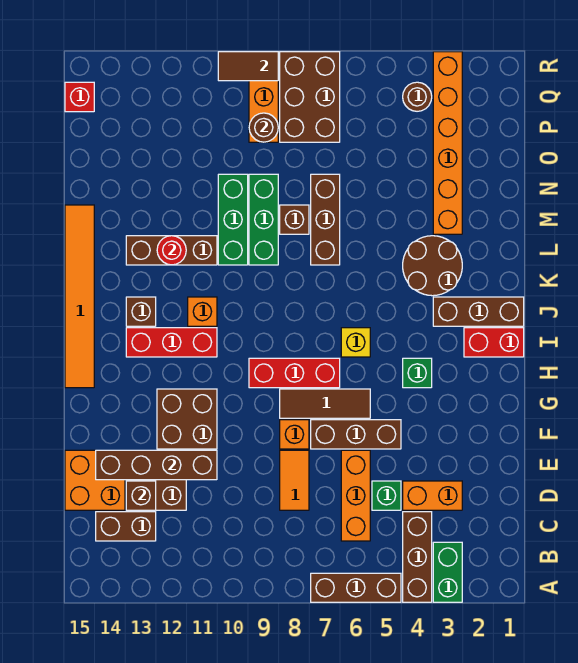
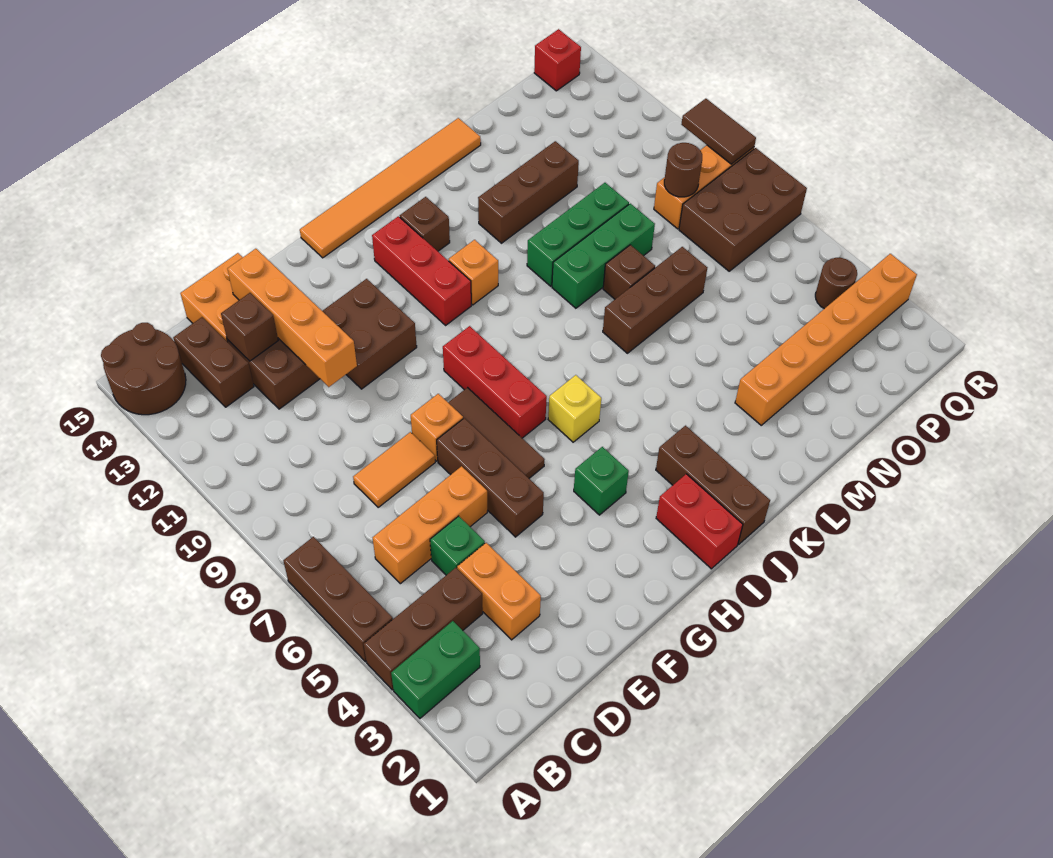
brown 1x4 brick [96,450,217,480] -> orange 1x4 brick [227,249,357,387]
brown 2x2 round brick [403,236,462,296] -> brown 2x2 round brick moved to [101,323,186,415]
brown 1x3 brick [126,236,217,265] -> brown 1x3 brick turned to [478,141,579,243]
red 1x1 round brick [157,236,186,265] -> none

